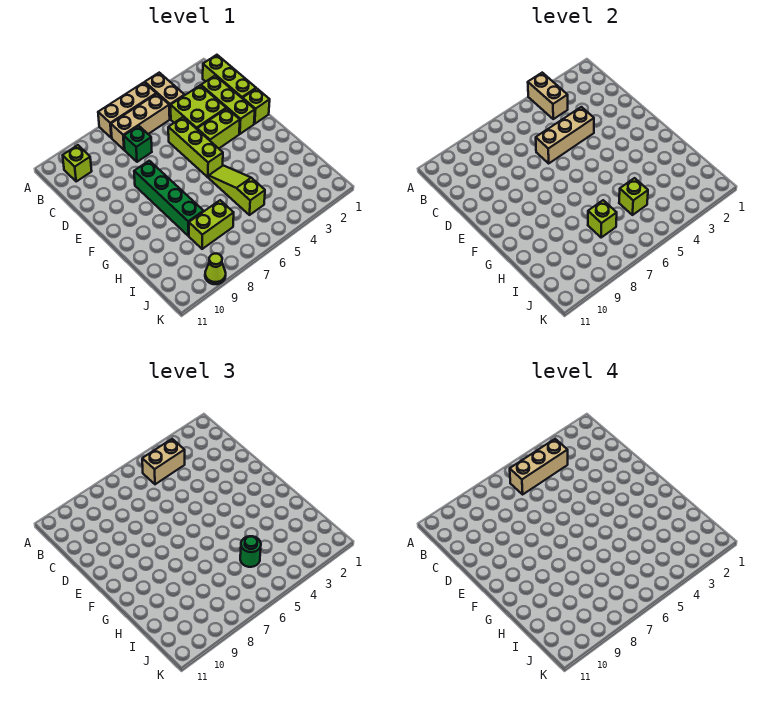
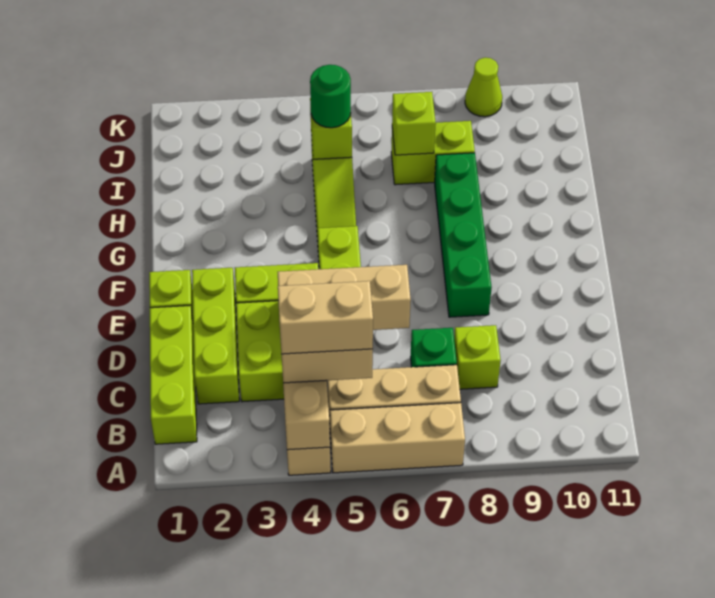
tan 1x3 brick [510,439,568,494] -> tan 1x2 brick [278,281,373,354]
lime 1x1 brick [63,145,92,181] -> lime 1x1 brick moved to [454,325,501,389]

